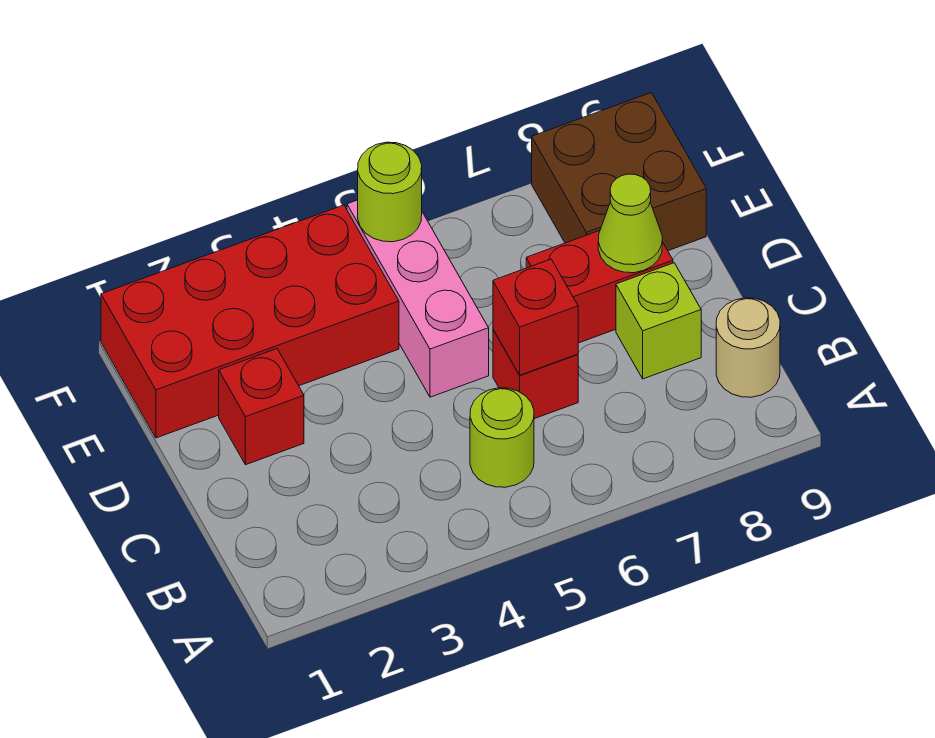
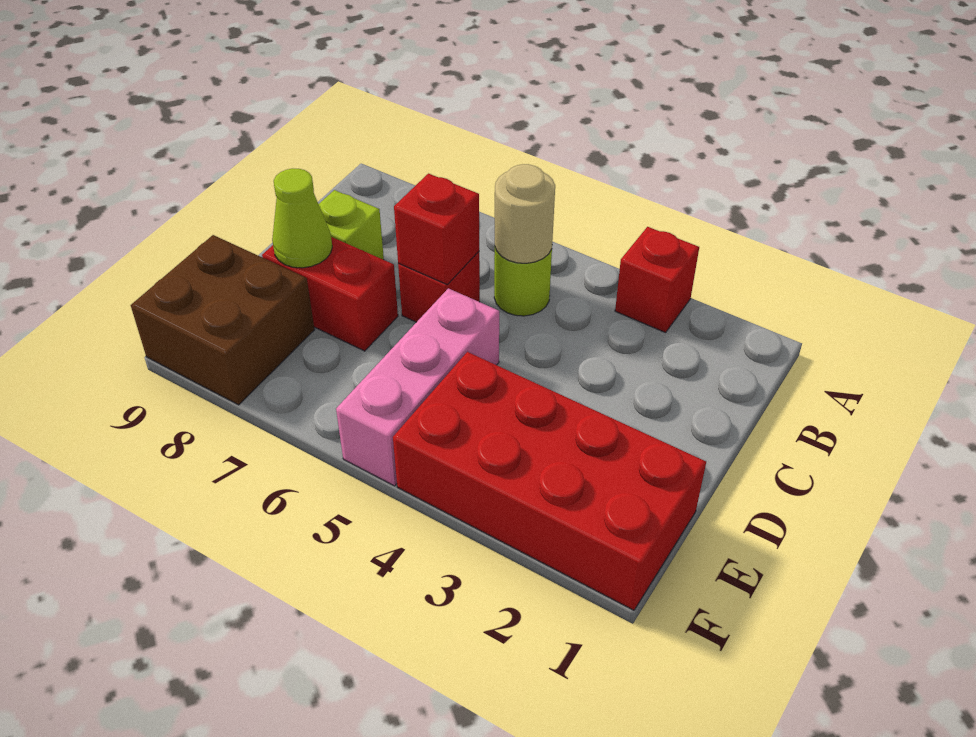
tan 1x1 round brick [716,298,780,397] -> tan 1x1 round brick moved to [495,164,555,263]
red 1x1 brick [219,349,304,465] -> red 1x1 brick moved to [615,227,699,333]
lime 1x1 round brick [358,142,422,242] -> none

